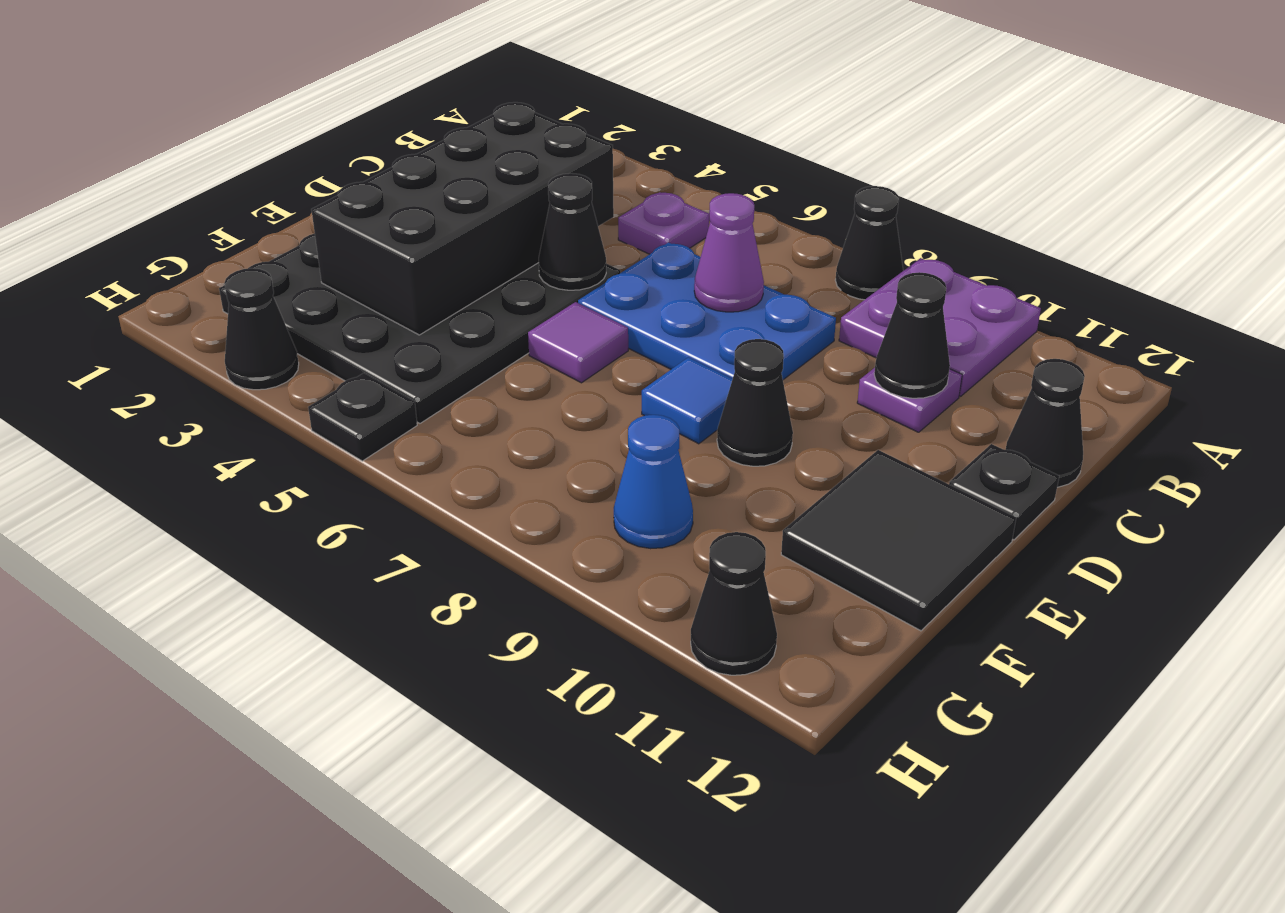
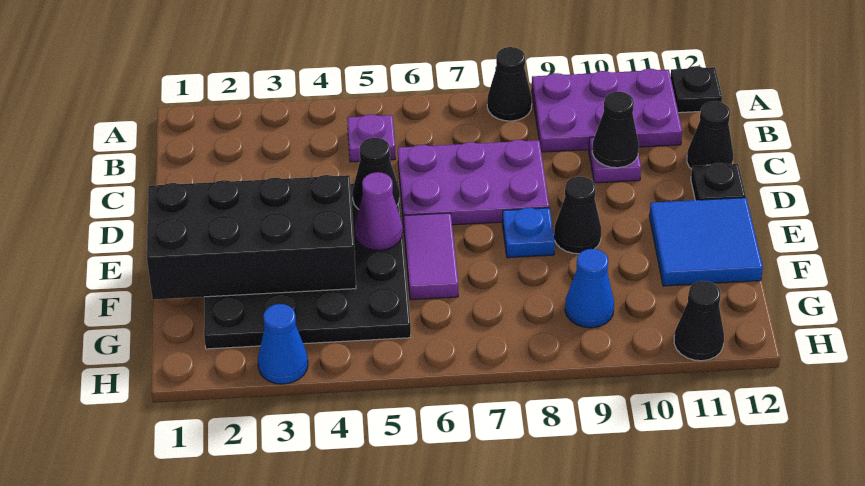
purple 2x2 plate [839,258,1041,396] -> purple 2x3 plate [532,69,682,152]
black 2x4 brick [311,102,614,335] -> black 2x4 brick turned to [147,175,356,300]
blue 2x3 plate [578,243,836,380] -> purple 2x3 plate [398,140,549,225]
purple 1x1 cone [694,193,764,312] -> purple 1x1 cone moved to [355,172,403,250]
purple 1x1 tile [528,302,628,383] -> purple 1x2 tile [404,213,458,300]
blue 1x1 tile [642,357,732,444] -> blue 1x1 plate [502,208,555,258]
black 2x2 tile [781,450,1016,631] -> blue 2x2 tile [649,198,763,286]
black 1x1 cone [224,268,299,390] -> blue 1x1 cone [258,304,308,384]
black 1x1 plate [308,373,417,461] -> black 1x1 plate moved to [671,66,722,113]

